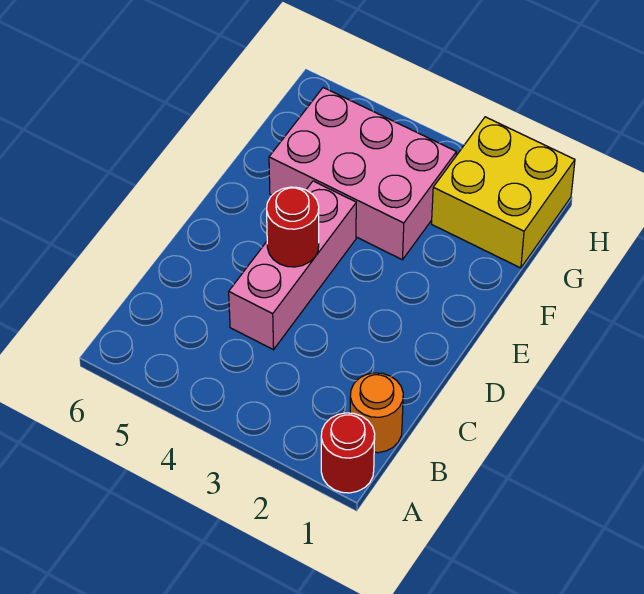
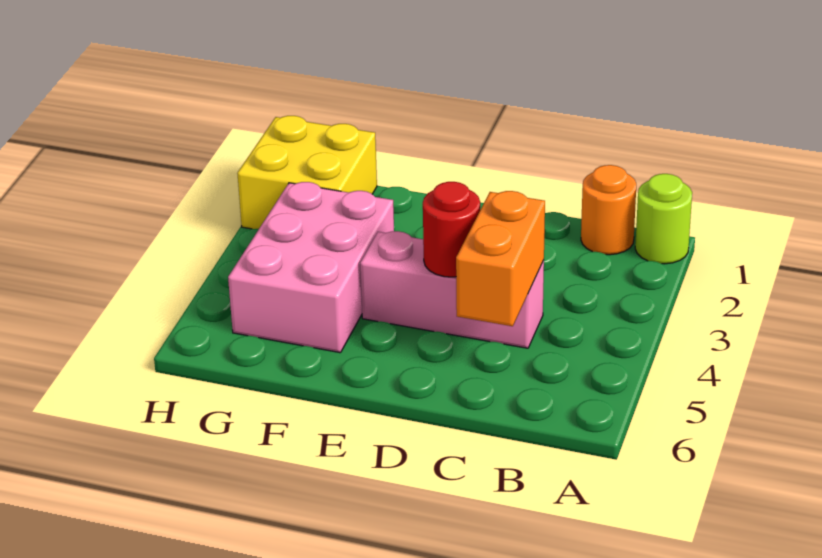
red 1x1 round brick [321,413,375,493] -> lime 1x1 round brick [635,174,692,264]
none -> orange 1x2 brick [456,191,545,326]

